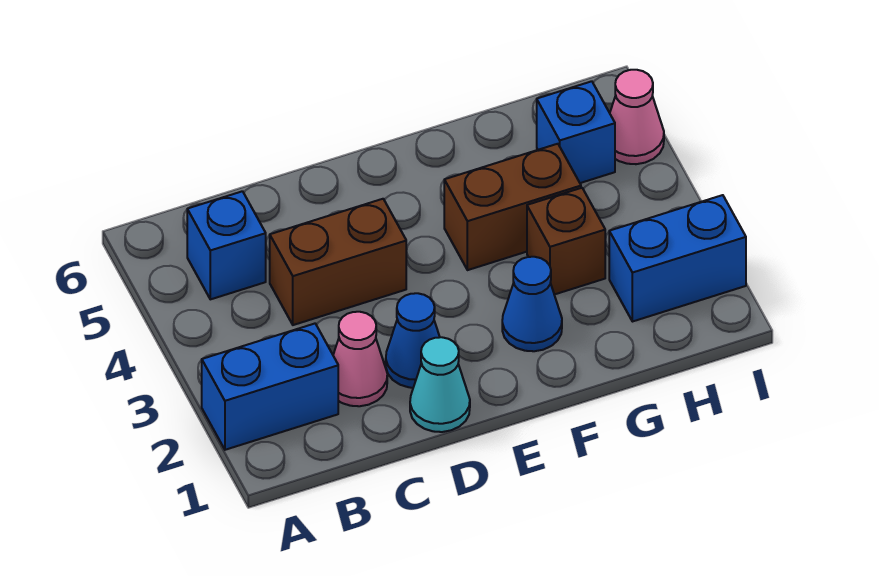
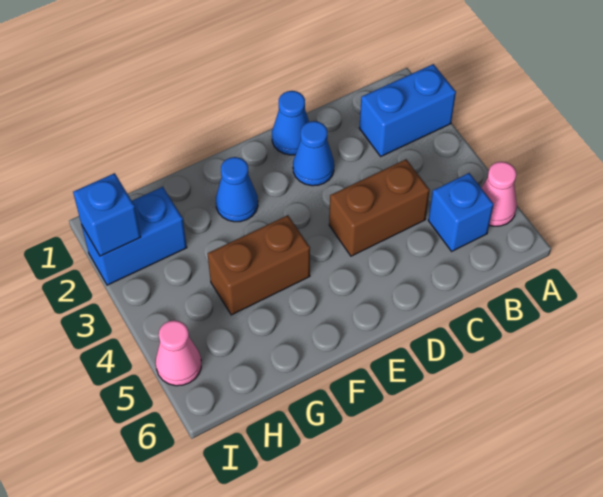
pink 1x1 cone [333,312,387,406] -> pink 1x1 cone moved to [482,162,517,226]
cyan 1x1 cone [410,337,470,432] -> blue 1x1 cone [272,91,309,155]
brown 1x1 brick [527,188,605,295] -> none
blue 1x1 brick [537,81,615,183] -> blue 1x1 brick moved to [73,173,141,256]

